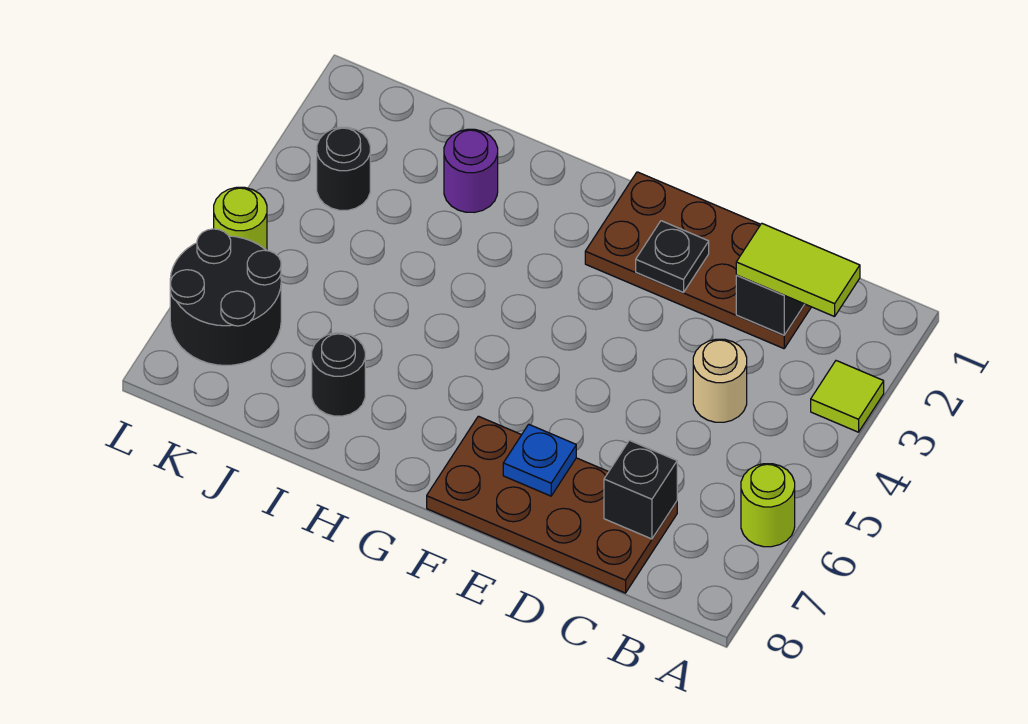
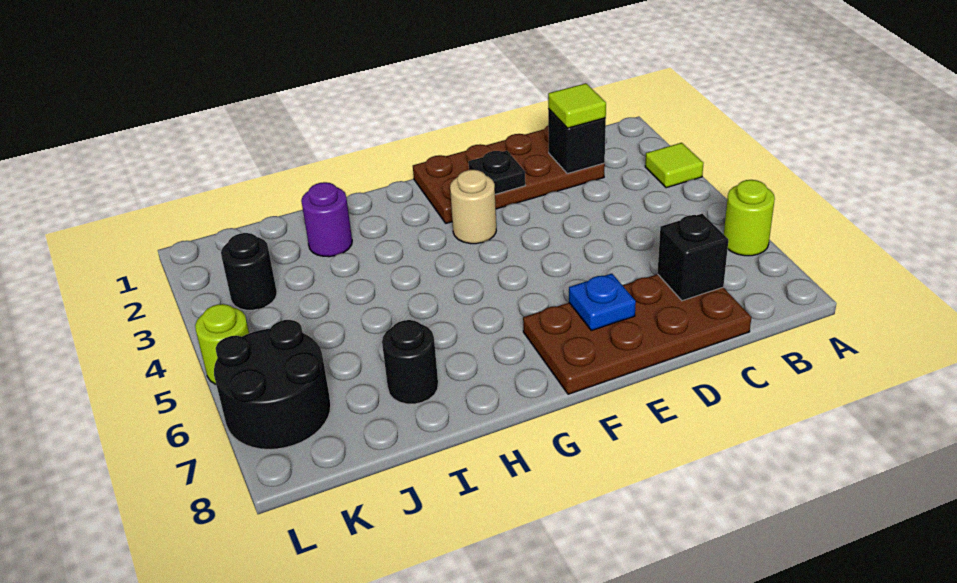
lime 1x2 tile [736,223,860,317] -> lime 1x1 tile [548,83,606,128]
tan 1x1 round brick [693,339,747,422] -> tan 1x1 round brick moved to [450,170,496,244]

